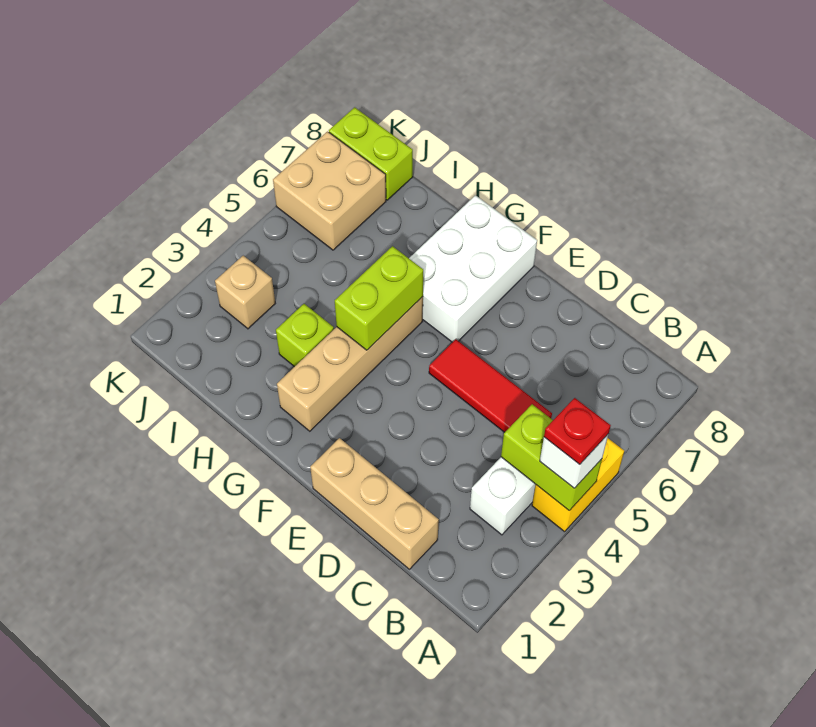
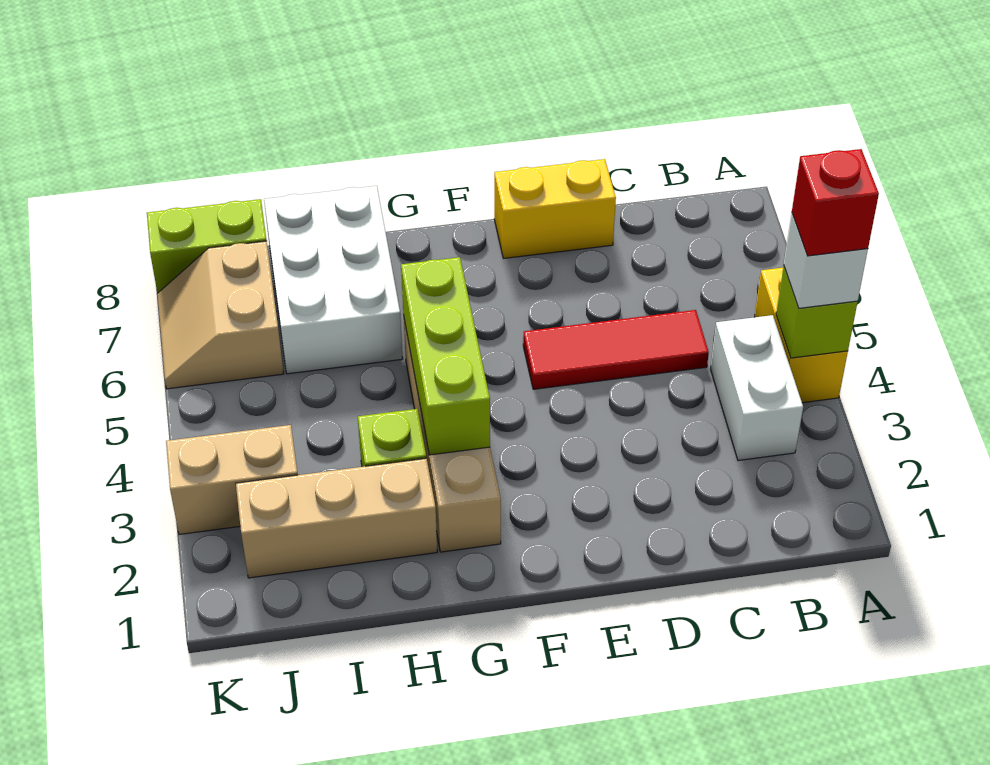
lime 1x2 brick [501,404,602,511] -> lime 1x1 brick [776,265,858,358]
red 1x1 plate [544,398,611,465] -> red 1x1 brick [792,149,879,256]
tan 1x3 brick [310,438,439,569] -> tan 1x3 brick moved to [236,458,437,578]
none -> yellow 1x2 brick [494,159,616,258]
white 2x3 brick [409,195,537,342] -> white 2x3 brick moved to [264,186,403,374]
lime 1x2 brick [335,246,423,350] -> lime 1x3 brick [401,257,490,455]
tan 1x1 brick [215,256,275,329] -> tan 1x2 brick [166,425,298,534]
tan 2x2 brick [273,132,386,250] -> tan 2x2 slope [157,241,284,389]

